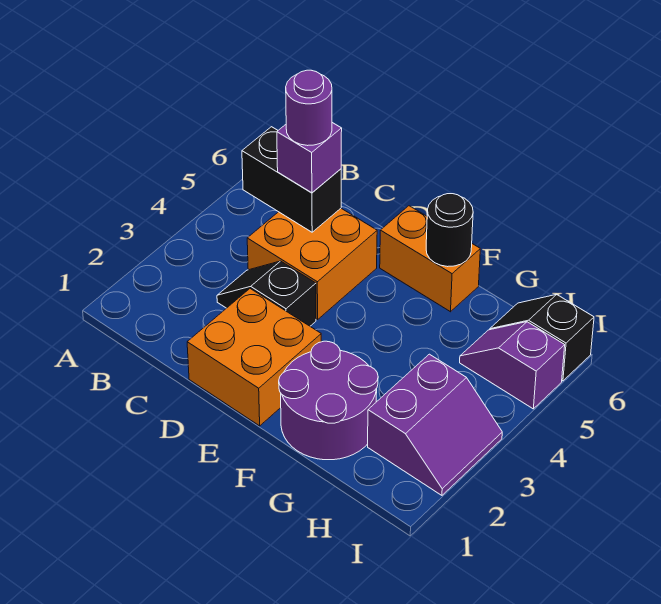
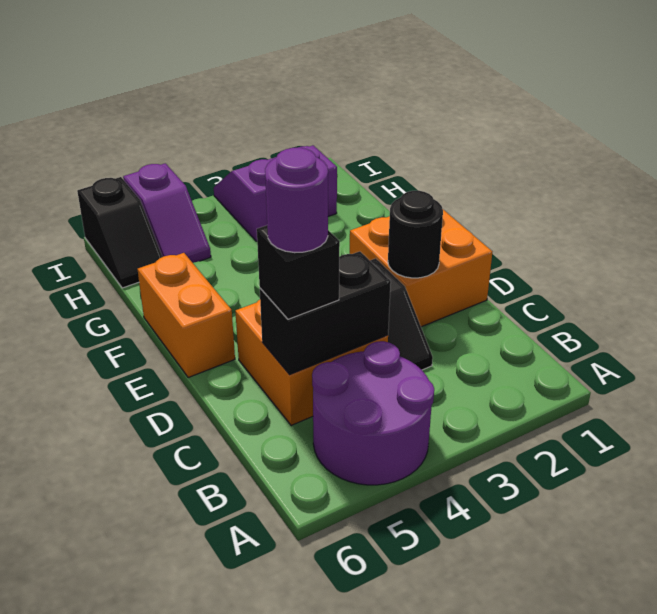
black 1x2 brick [242,127,341,232] -> black 1x2 brick turned to [260,251,391,375]
purple 1x1 brick [277,123,342,193] -> black 1x1 brick [257,225,340,319]
purple 2x2 round brick [279,341,378,460] -> purple 2x2 round brick moved to [312,341,434,485]
black 1x1 round brick [426,194,473,267] -> black 1x1 round brick moved to [388,191,443,278]

